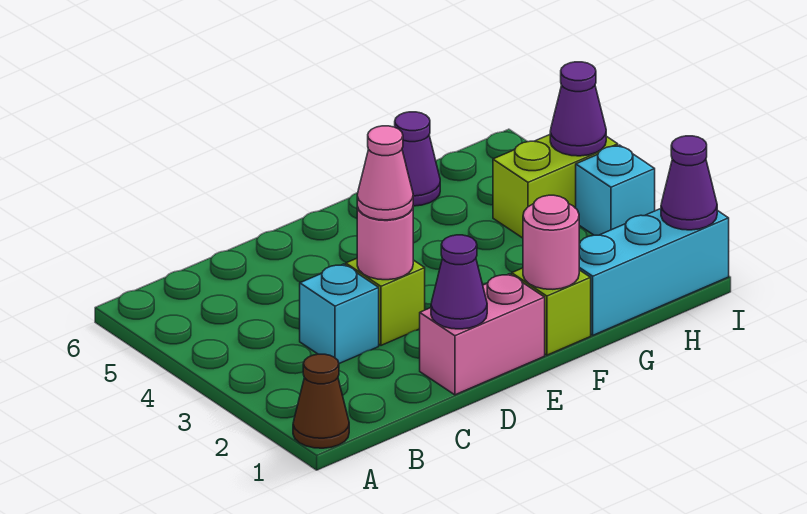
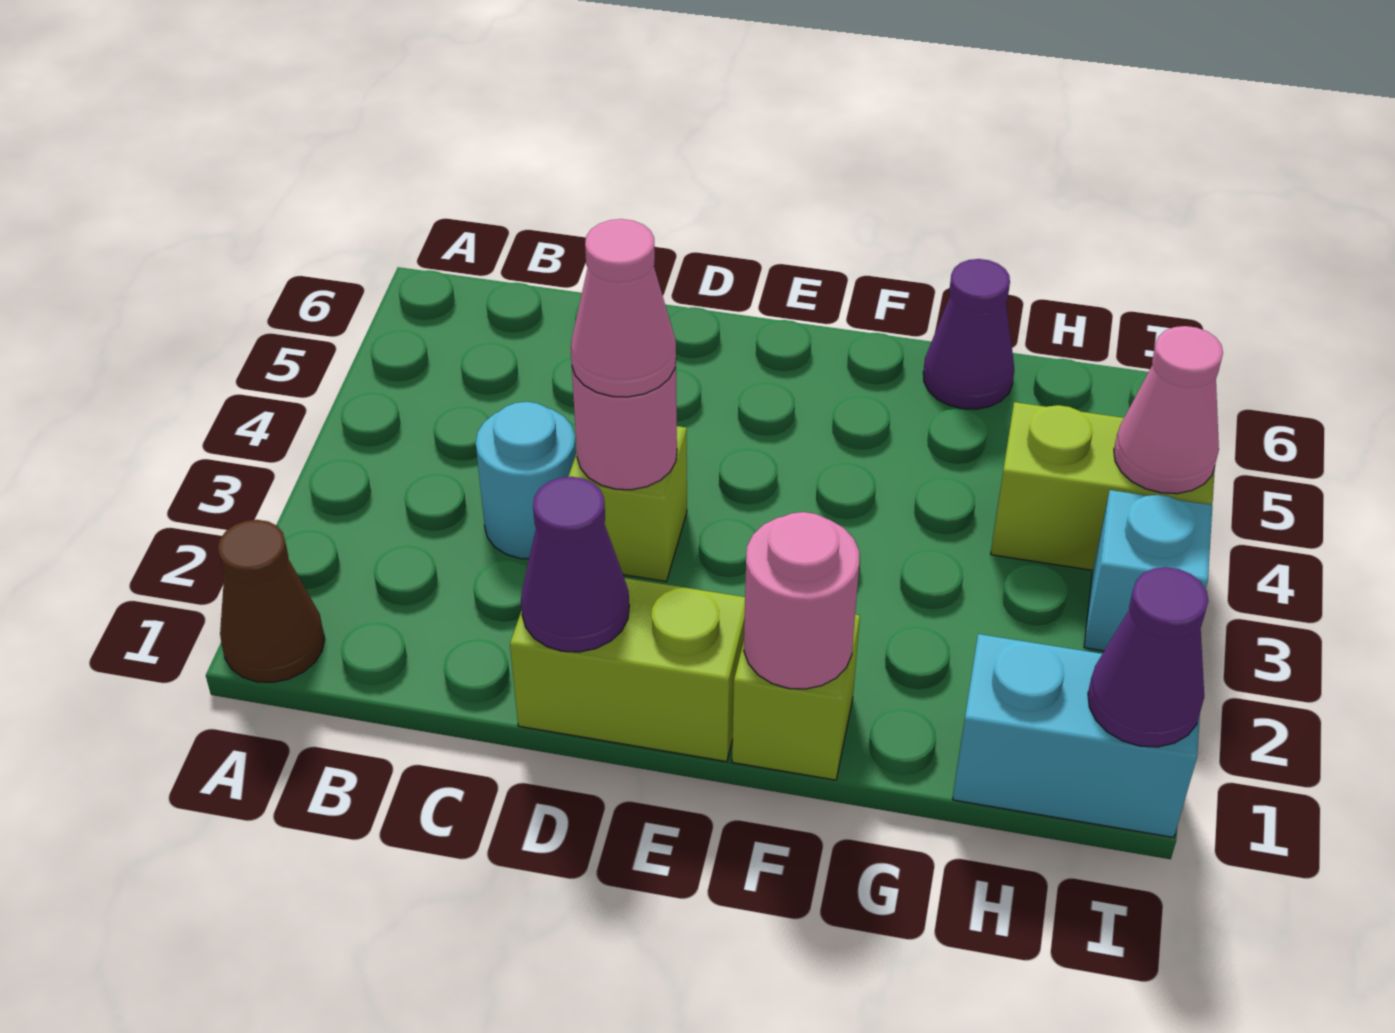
cyan 1x1 brick [300,264,379,364] -> cyan 1x1 round brick [476,402,576,559]
pink 1x2 brick [420,274,545,395] -> lime 1x2 brick [510,578,745,762]
cyan 1x3 brick [579,209,729,335] -> cyan 1x2 brick [953,634,1200,838]
purple 1x1 cone [550,62,606,156] -> pink 1x1 cone [1114,326,1223,494]

